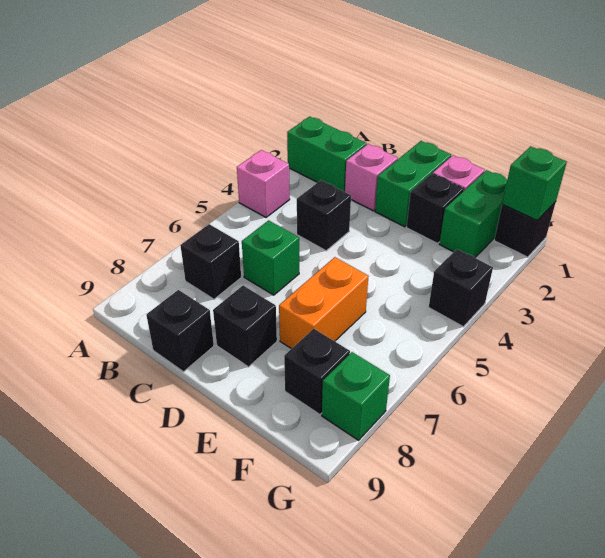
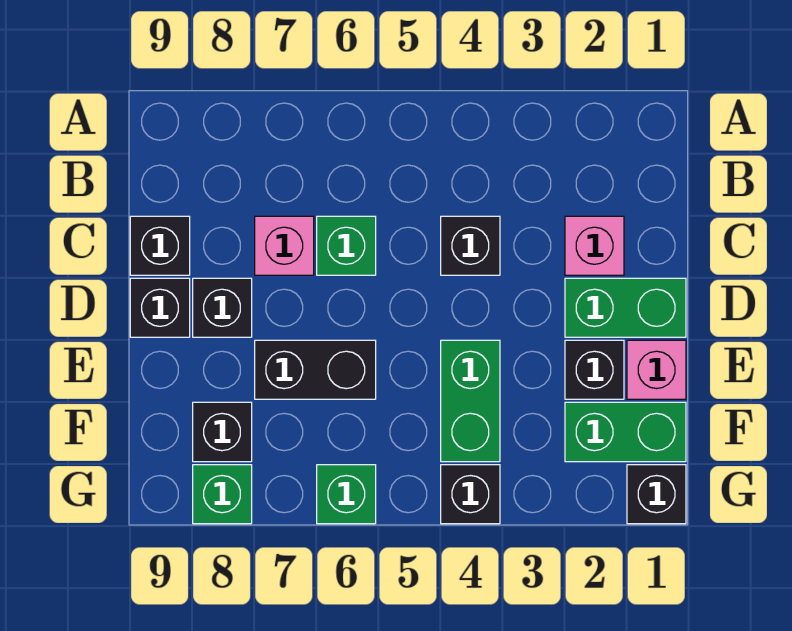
green 1x2 brick [287,116,367,192] -> green 1x2 brick moved to [441,340,500,462]
pink 1x1 brick [237,150,290,217] -> pink 1x1 brick moved to [255,216,314,275]
black 1x1 brick [180,224,241,299] -> black 1x1 brick moved to [130,278,190,337]
orange 1x2 brick [279,257,369,349] -> black 1x2 brick [255,340,376,399]
green 1x1 brick [502,146,567,220] -> green 1x1 brick moved to [317,465,376,524]

